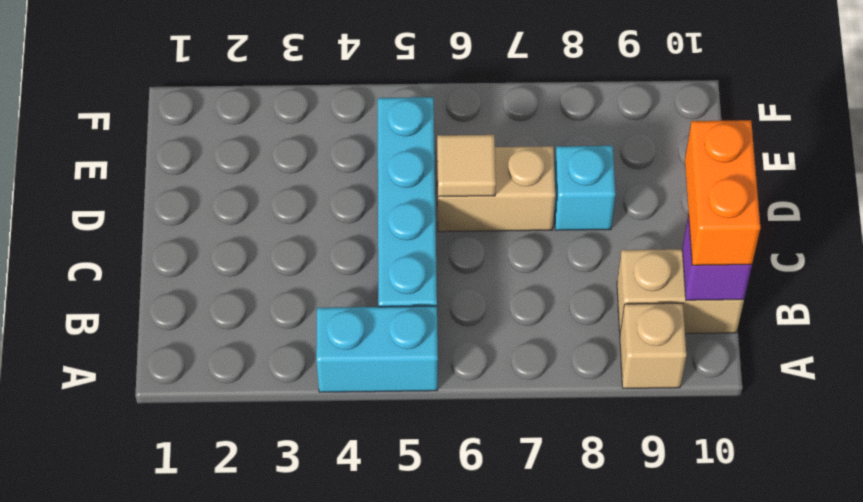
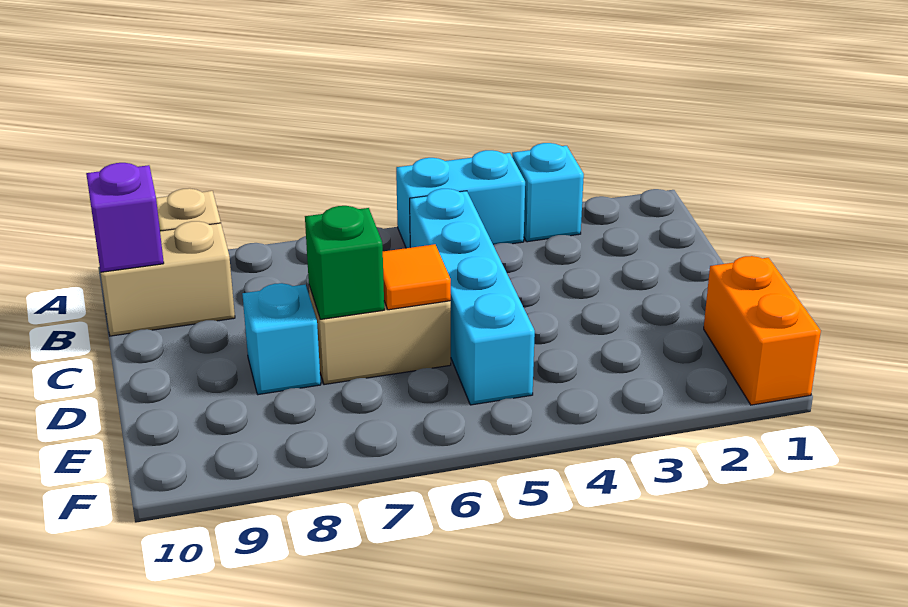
none -> cyan 1x1 brick [512,143,584,242]
orange 1x2 brick [685,120,760,265] -> orange 1x2 brick moved to [704,256,821,405]
tan 1x1 tile [437,135,496,197] -> orange 1x1 tile [383,244,451,310]
none -> green 1x1 brick [305,206,384,319]

